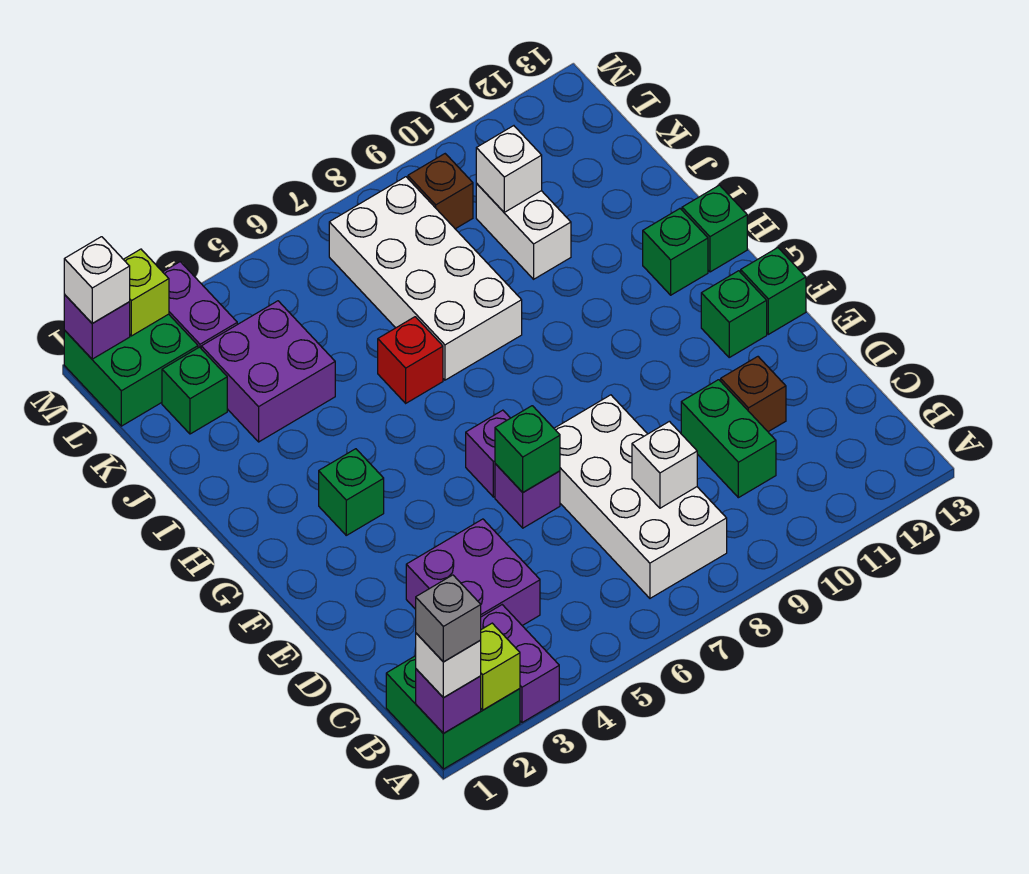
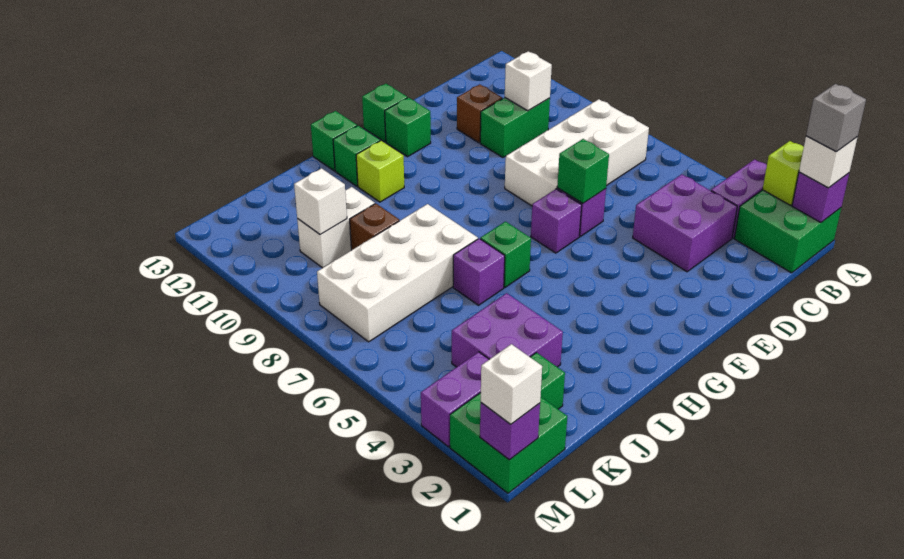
white 1x1 brick [632,421,697,508] -> white 1x1 brick moved to [505,51,552,111]
green 1x1 brick [319,449,384,535] -> green 1x1 brick moved to [480,222,531,287]
red 1x1 brick [378,317,443,403] -> purple 1x1 brick [453,239,505,305]
brown 1x1 brick [408,154,473,229] -> brown 1x1 brick moved to [350,203,399,250]
lime 1x1 brick [123,249,169,336] -> lime 1x1 brick moved to [356,141,404,202]

